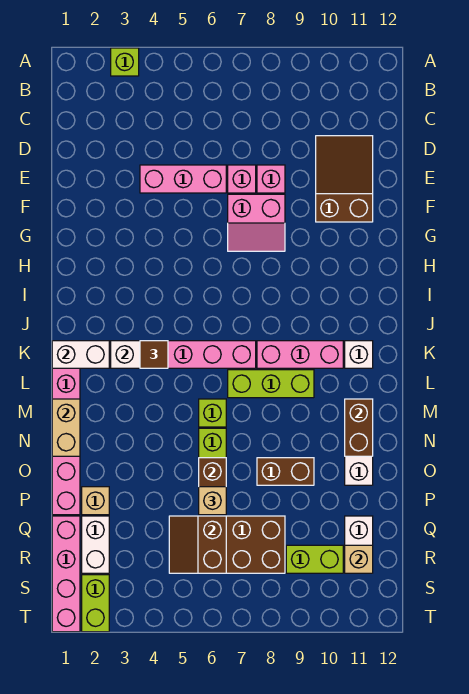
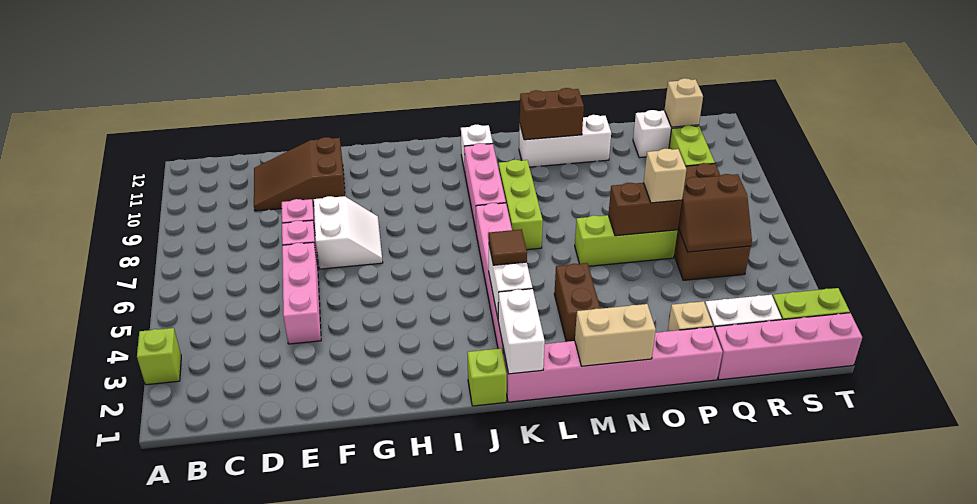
pink 2x2 slope [228,194,285,251] -> white 2x2 slope [314,196,383,269]
lime 1x1 brick [199,399,226,427] -> lime 1x1 brick moved to [467,348,507,406]
brown 1x2 brick [257,458,314,485] -> brown 1x2 brick moved to [554,263,600,342]

